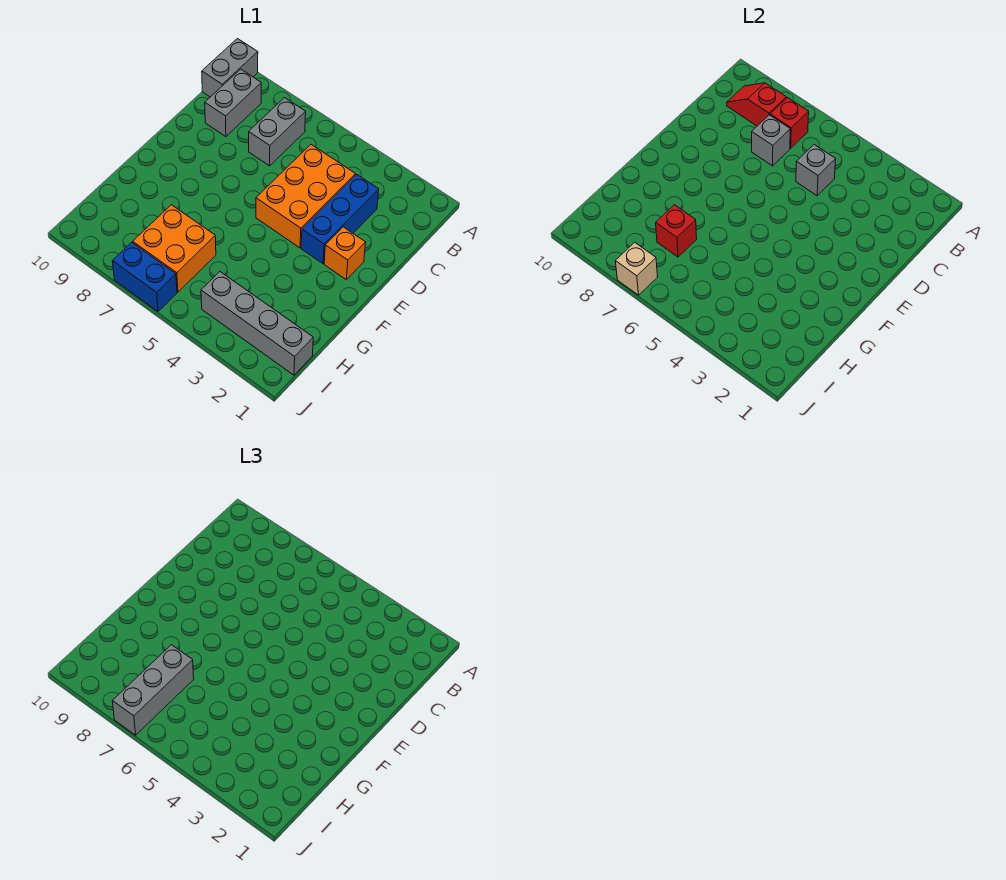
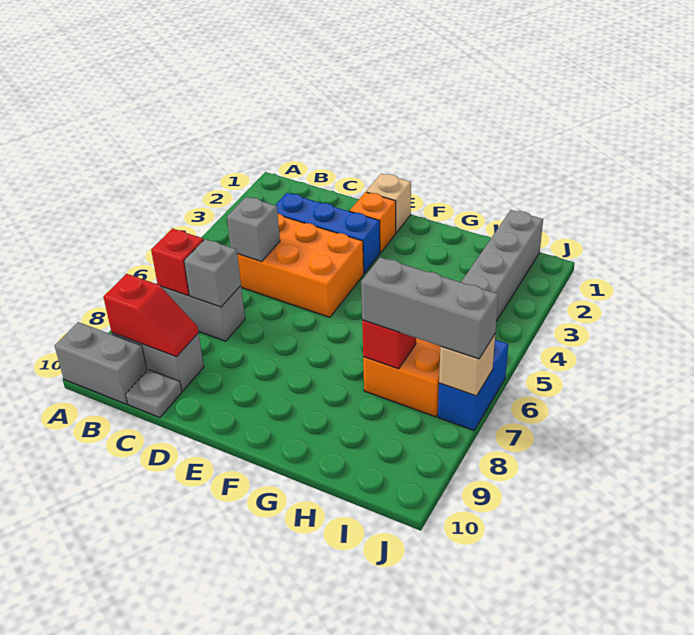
red 1x2 slope [727,83,786,126] -> red 1x2 slope turned to [104,274,198,357]
none -> grey 1x1 plate [126,370,182,418]
none -> tan 1x1 brick [366,173,411,233]

